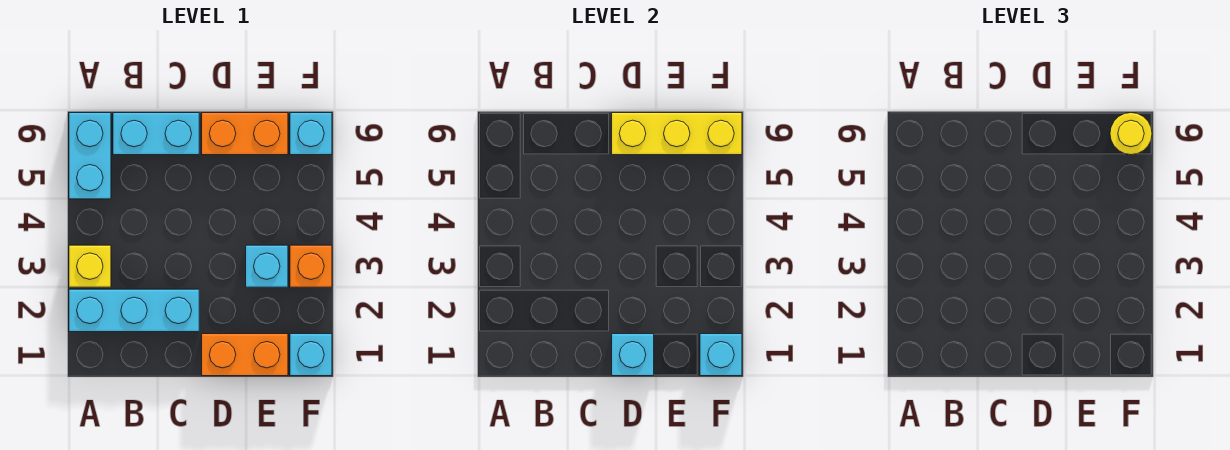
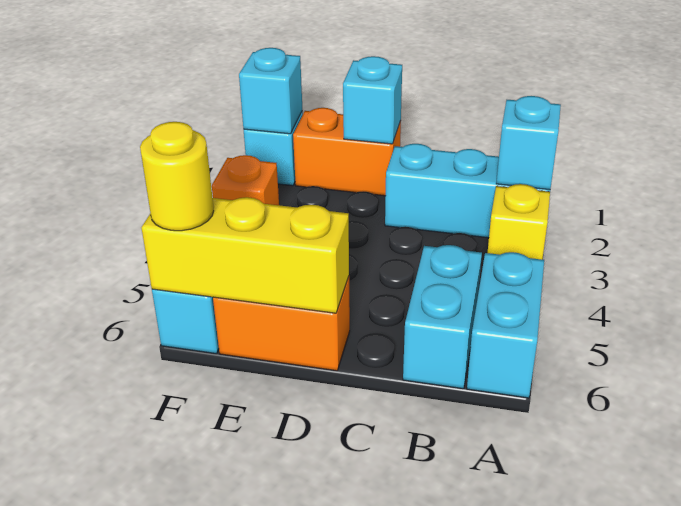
cyan 1x2 brick [113,113,199,155] -> cyan 1x2 brick turned to [403,245,482,389]
cyan 1x1 brick [246,245,288,287] -> cyan 1x1 brick moved to [496,96,561,190]

